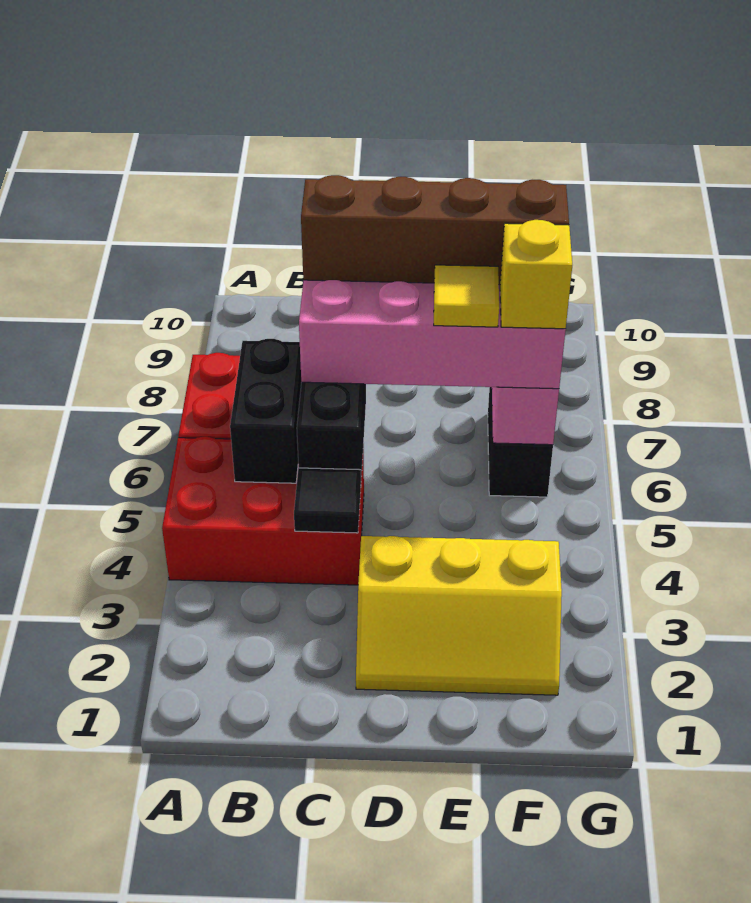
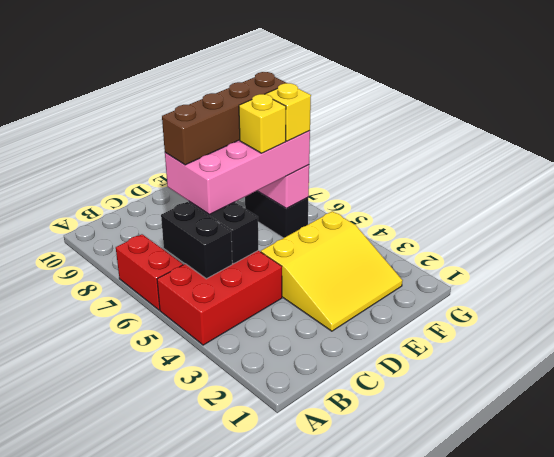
black 1x1 tile [294,468,361,533] -> none
yellow 2x3 slope [356,536,562,695] -> yellow 3x3 slope [261,211,403,331]
yellow 1x1 tile [434,265,499,327] -> yellow 1x1 brick [239,94,286,153]

